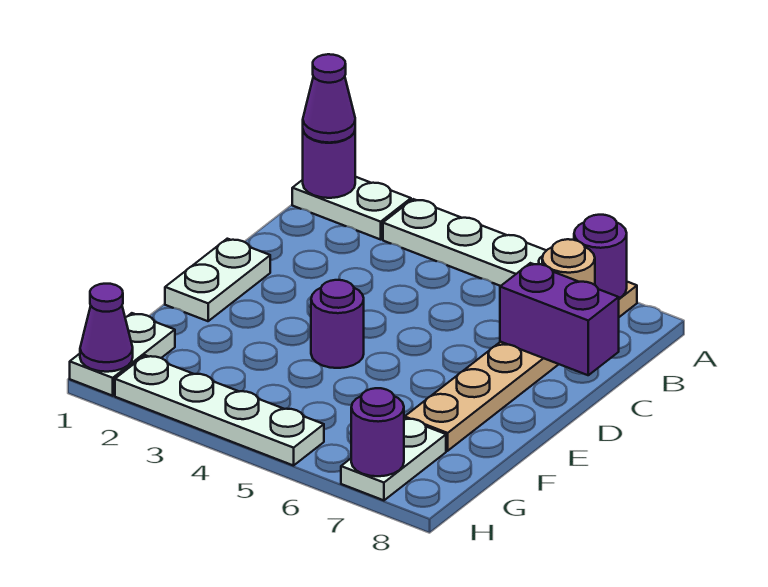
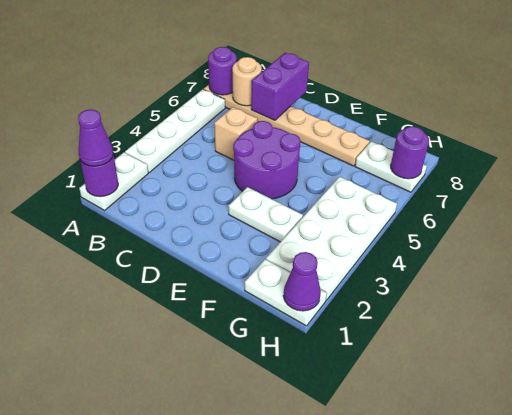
none -> tan 1x1 brick [214,107,257,160]
white 1x2 plate [165,239,270,321] -> white 1x2 plate moved to [228,187,303,242]
purple 1x1 round brick [311,280,364,368] -> purple 2x2 round brick [233,121,301,199]
white 1x4 plate [115,355,324,466] -> white 2x4 plate [266,177,397,300]

